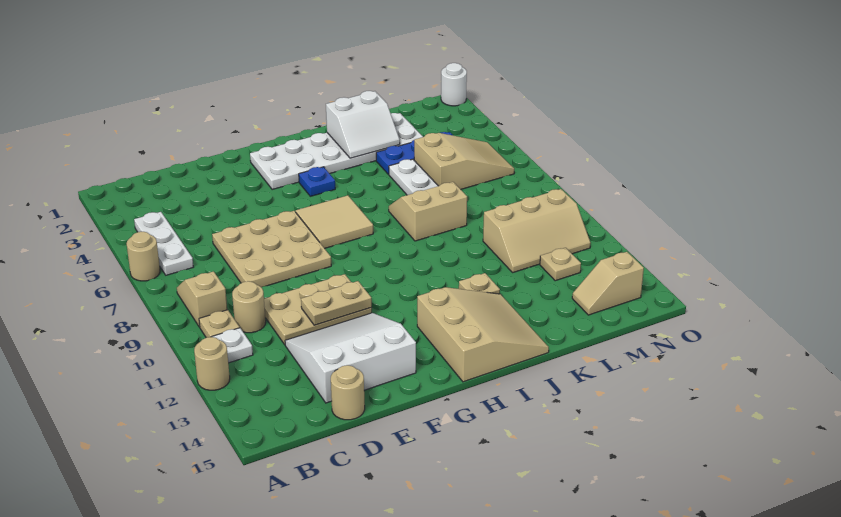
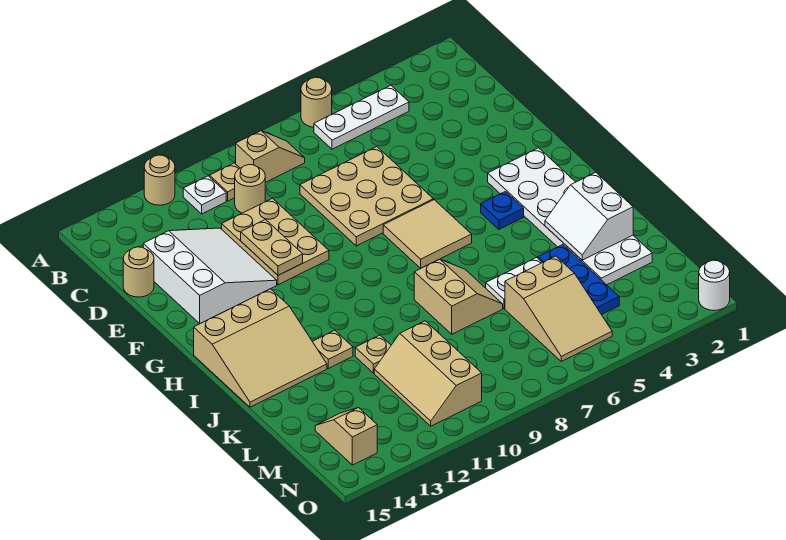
tan 1x1 plate [540,248,581,281] -> tan 1x1 plate moved to [355,335,391,373]

